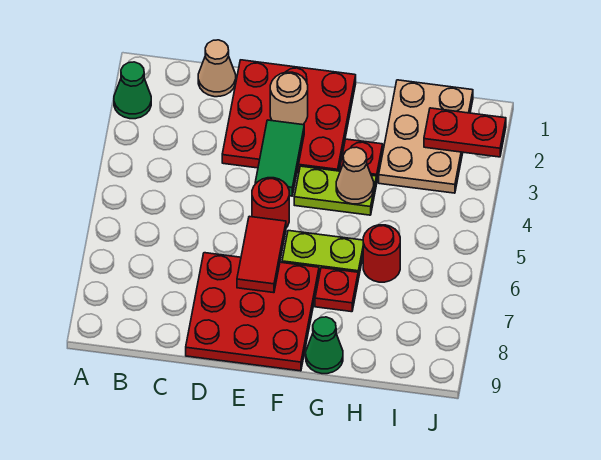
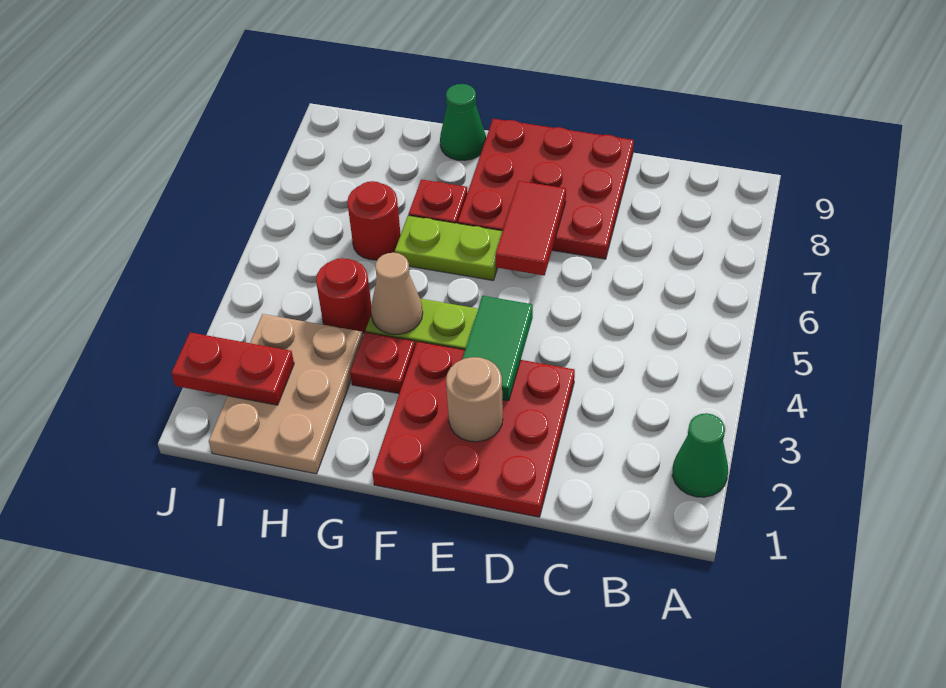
tan 1x1 cone [198,40,236,97] -> none
red 1x1 round brick [252,178,289,228] -> red 1x1 round brick moved to [316,258,371,333]

